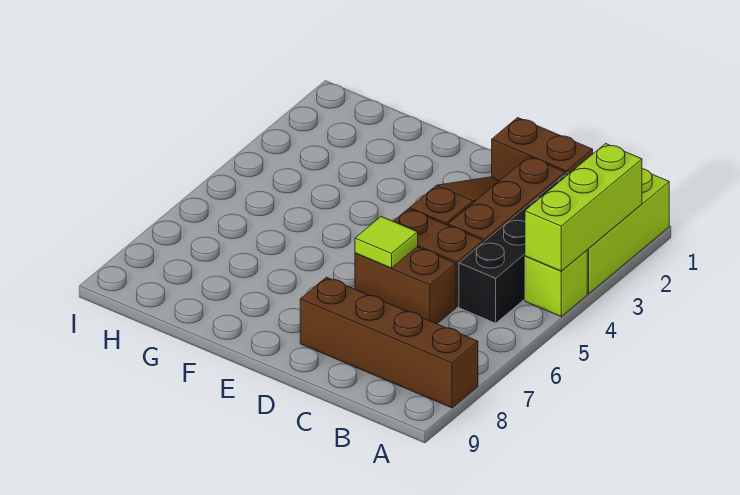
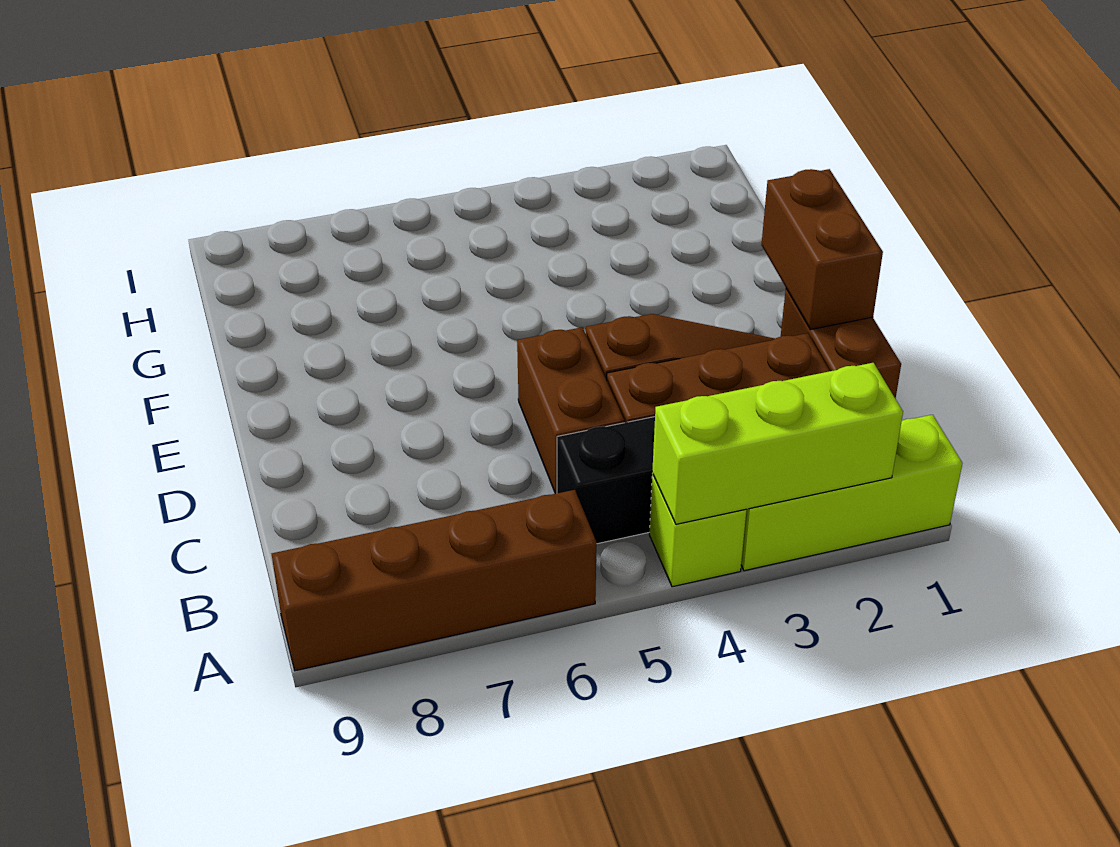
brown 1x4 brick [300,277,478,408] -> brown 1x4 brick turned to [272,490,597,671]
brown 1x2 brick [355,247,456,324] -> brown 1x2 brick moved to [762,169,883,330]
lime 1x1 tile [355,217,418,268] -> none

